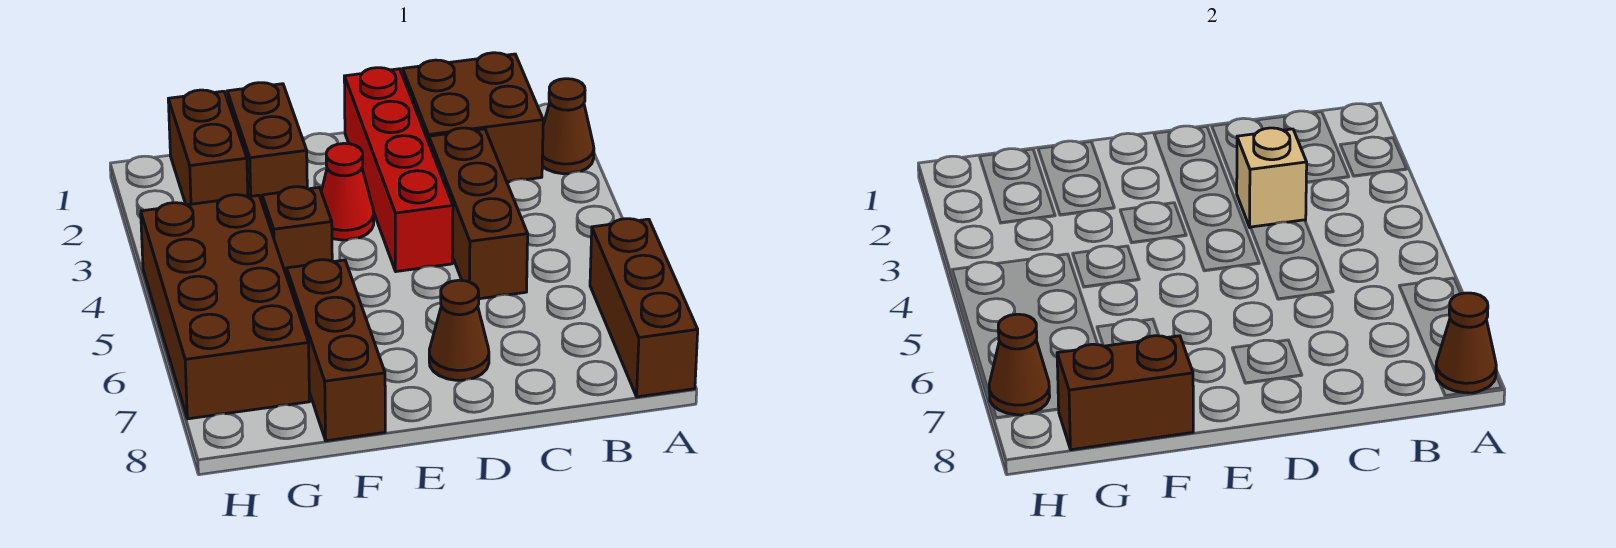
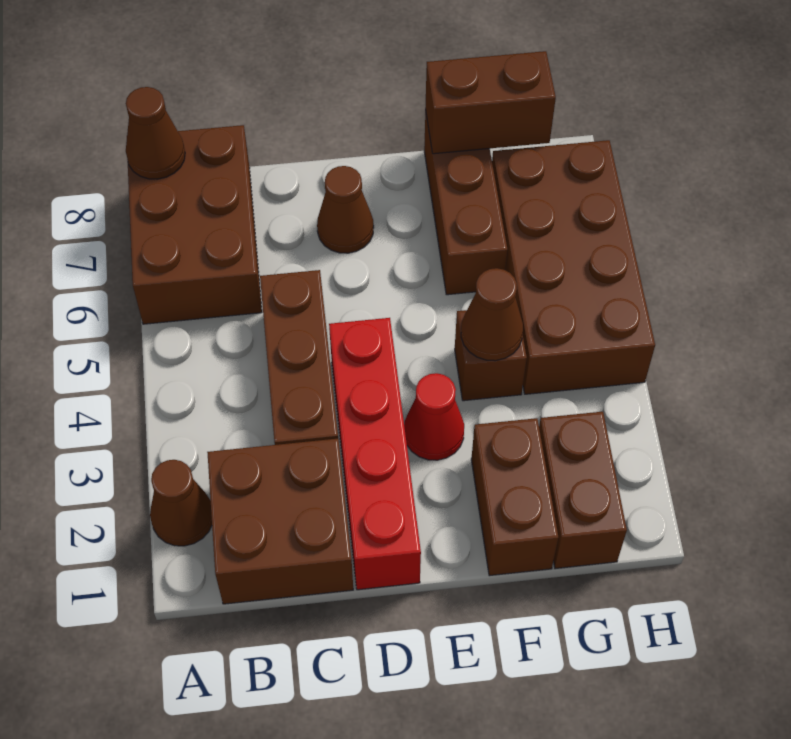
brown 1x3 brick [590,219,698,397] -> brown 2x3 brick [127,125,262,324]
tan 1x1 brick [1236,128,1307,228] -> none
brown 1x1 cone [989,314,1050,415] -> brown 1x1 cone moved to [461,268,523,361]

